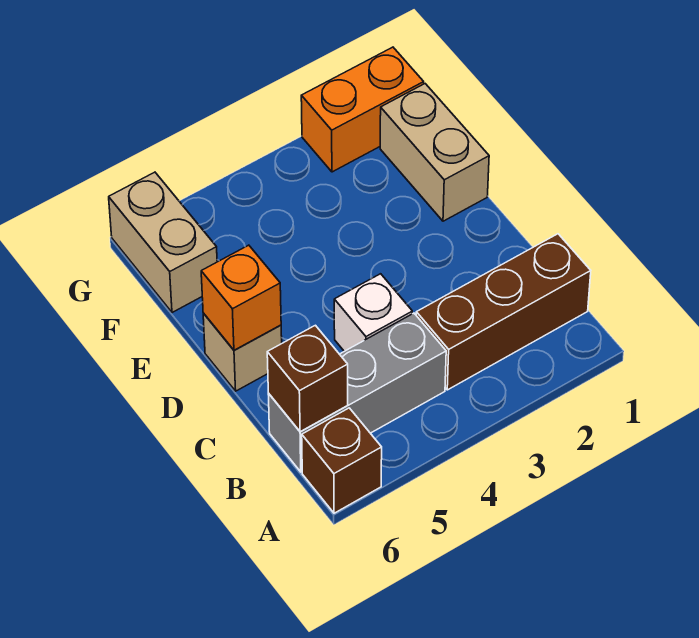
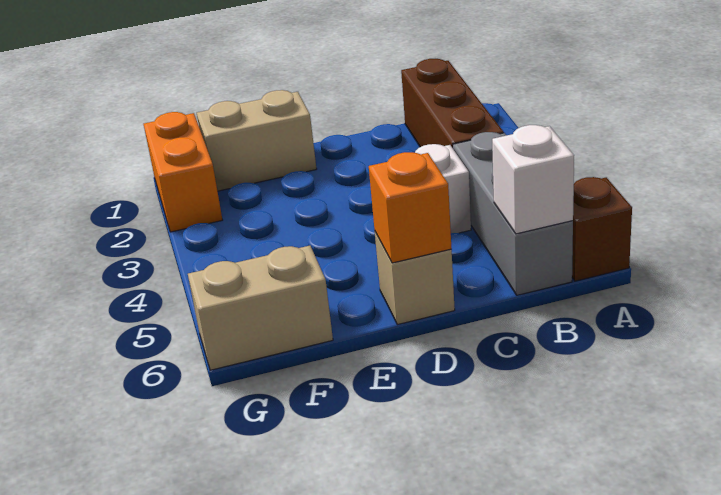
brown 1x1 brick [267,325,348,432] -> white 1x1 brick [492,125,574,234]

